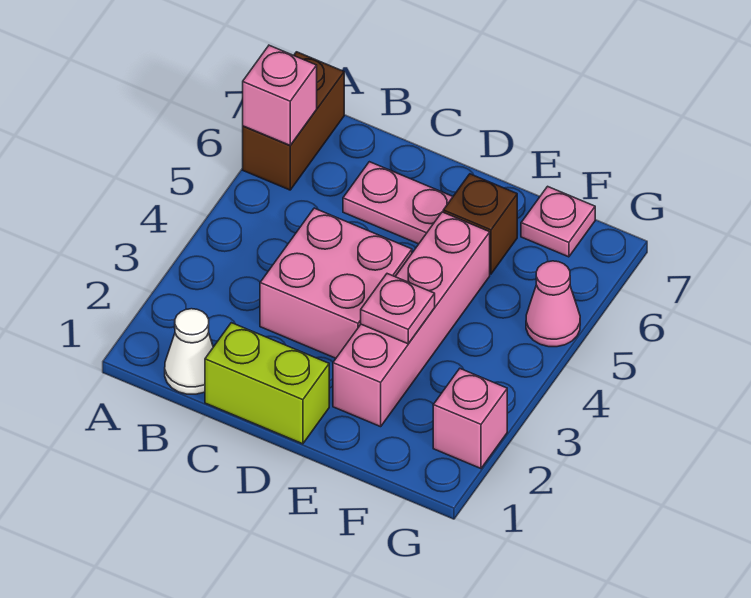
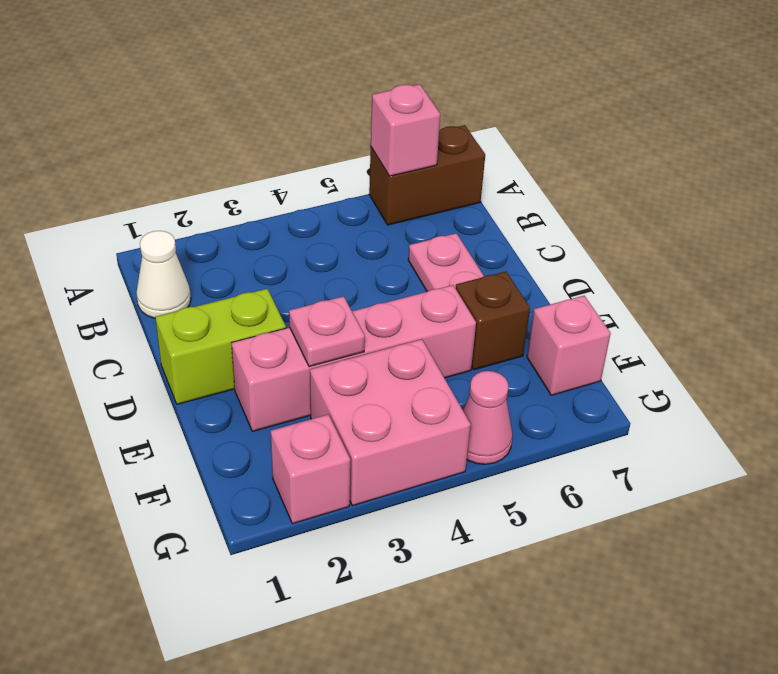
lime 1x2 brick [205,323,329,444] -> lime 1x2 brick turned to [155,289,286,404]
pink 2x2 brick [260,208,412,358] -> pink 2x2 brick moved to [310,339,471,506]
pink 1x1 plate [521,186,595,257] -> pink 1x1 brick [527,296,611,395]

